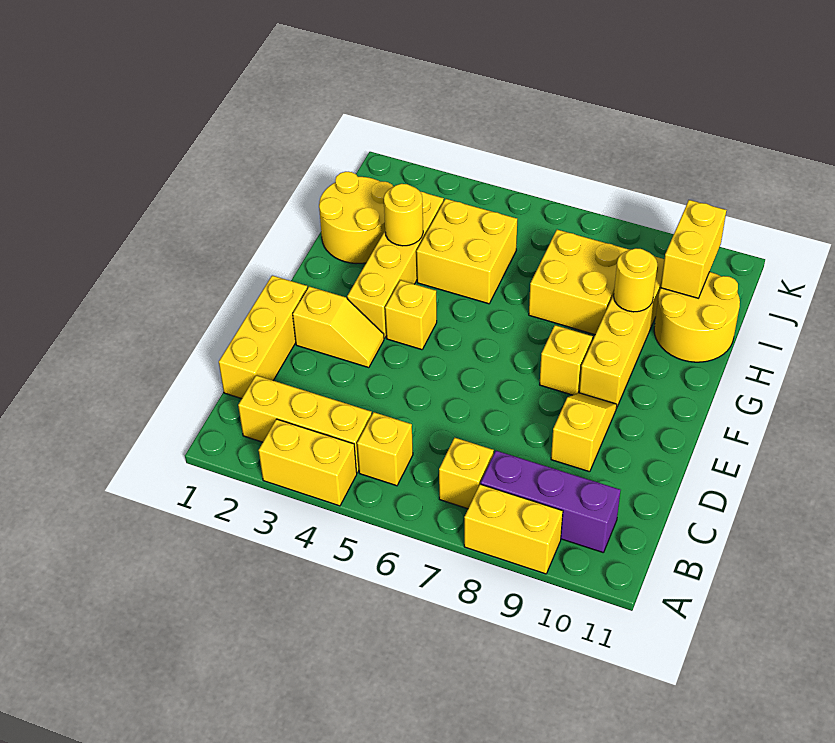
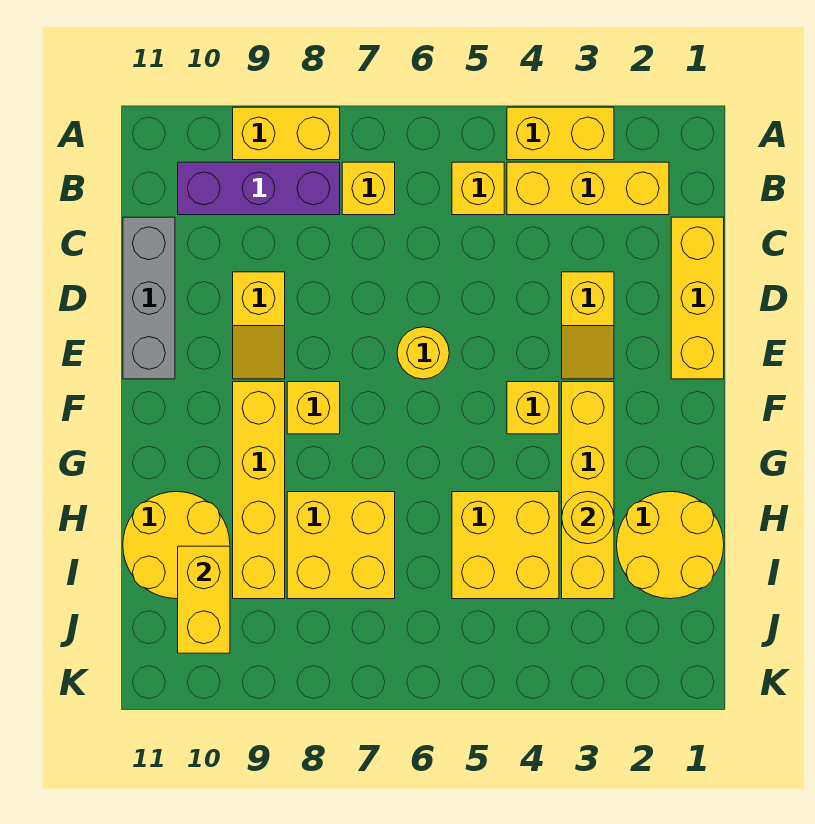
none -> grey 1x3 brick [123,217,175,379]
yellow 1x2 slope [293,286,384,368] -> yellow 1x2 slope turned to [562,272,614,379]
yellow 1x1 round brick [614,248,657,312] -> yellow 1x1 round brick moved to [397,327,449,379]

